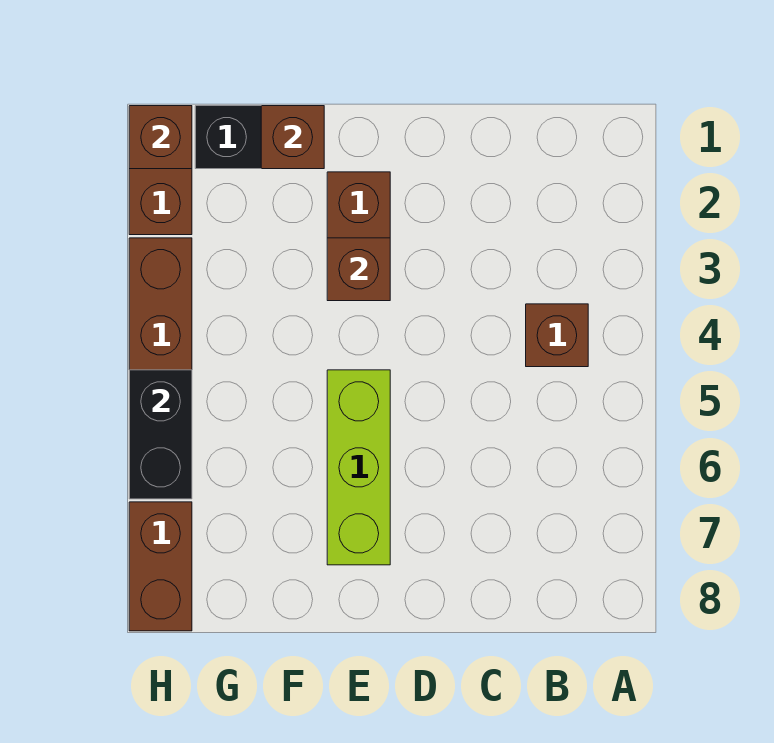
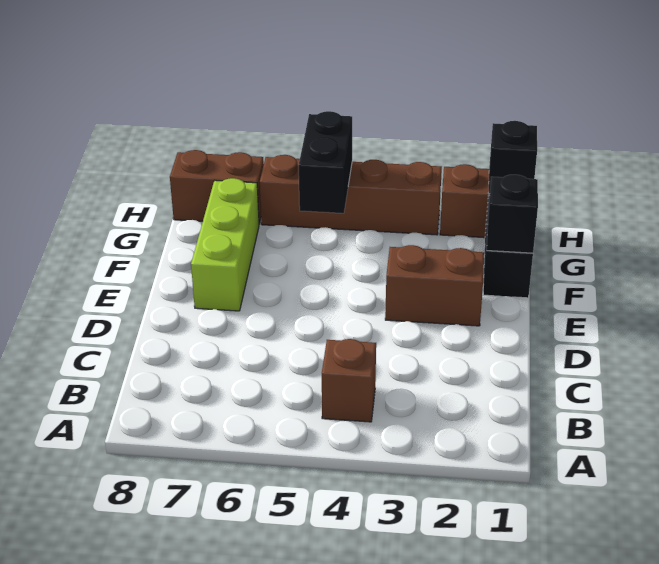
brown 1x1 brick [327,238,390,301] -> none
lime 1x3 brick [327,370,390,565] -> lime 1x3 brick turned to [191,178,259,311]
brown 1x1 brick [261,106,324,169] -> black 1x1 brick [487,175,538,253]
brown 1x1 brick [129,106,192,169] -> black 1x1 brick [489,121,537,194]
black 1x2 brick [129,370,192,499] -> black 1x2 brick turned to [299,111,352,213]

